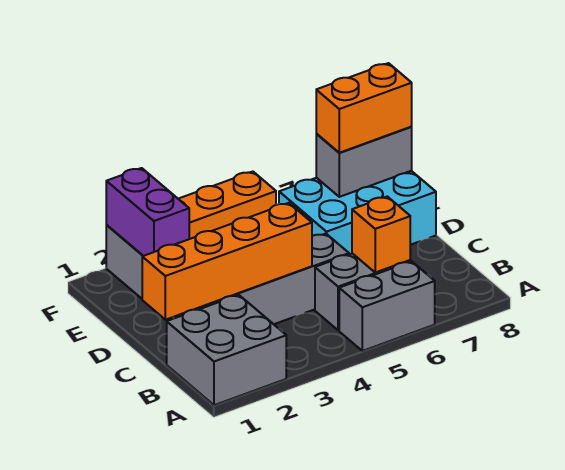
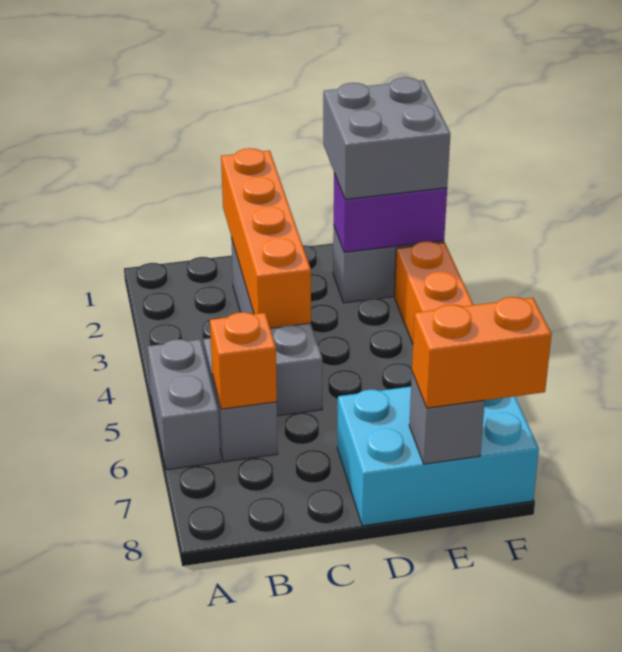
grey 2x2 brick [167,295,286,405] -> grey 2x2 brick moved to [323,77,450,199]
cyan 2x3 brick [279,171,436,254] -> cyan 2x3 brick turned to [337,387,539,526]
grey 1x2 brick [316,127,412,197] -> grey 1x1 brick [409,372,485,464]
orange 1x2 brick [316,63,412,153] -> orange 1x2 brick turned to [412,297,552,408]

